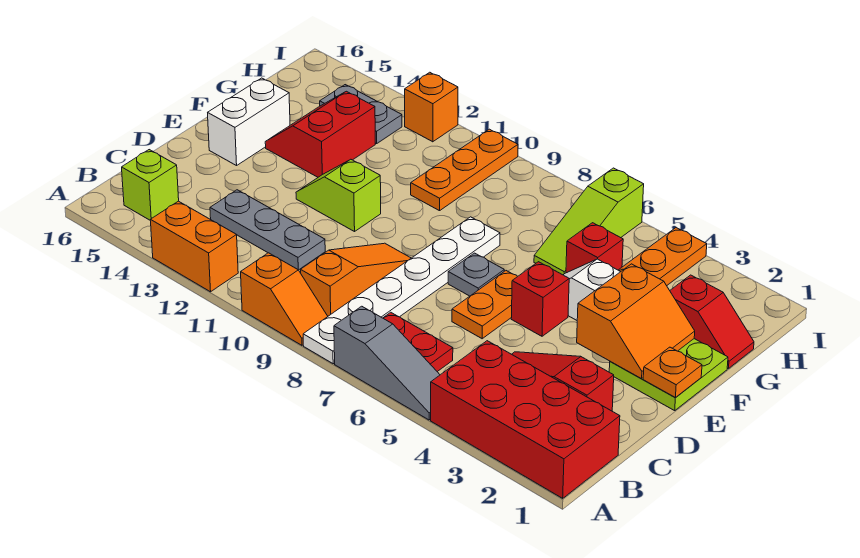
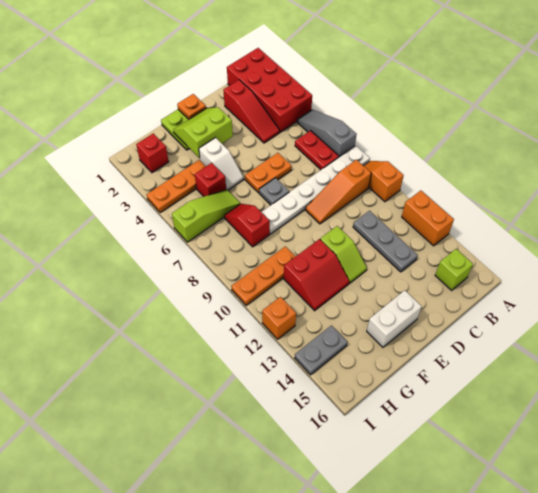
orange 2x2 slope [577,264,695,379] -> lime 2x2 slope [173,107,233,158]
red 1x1 brick [511,262,569,336] -> red 1x1 brick moved to [136,133,169,173]
red 2x2 slope [265,91,375,177] -> red 2x2 slope moved to [284,239,349,311]
red 1x2 slope [670,275,754,369] -> red 1x2 slope moved to [224,204,270,247]
grey 1x2 plate [320,85,402,144] -> grey 1x2 plate turned to [295,325,347,375]

